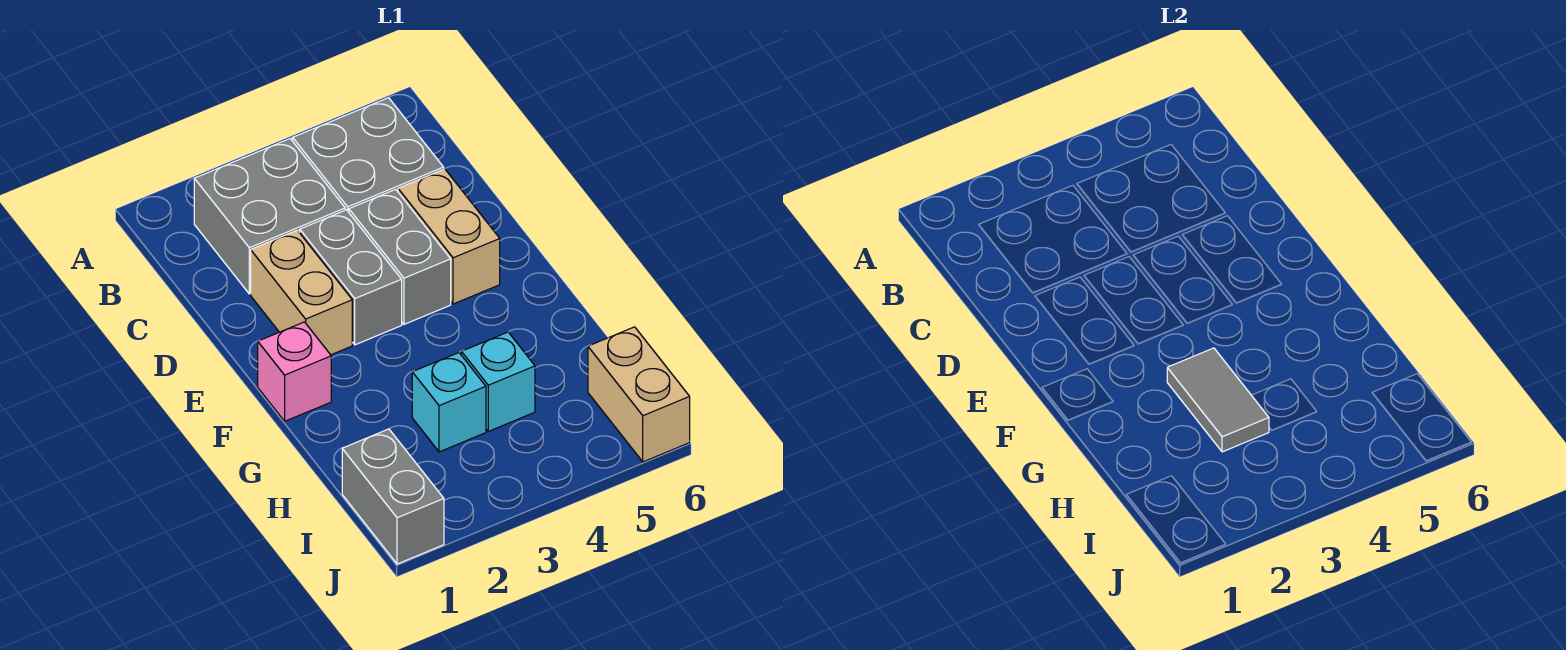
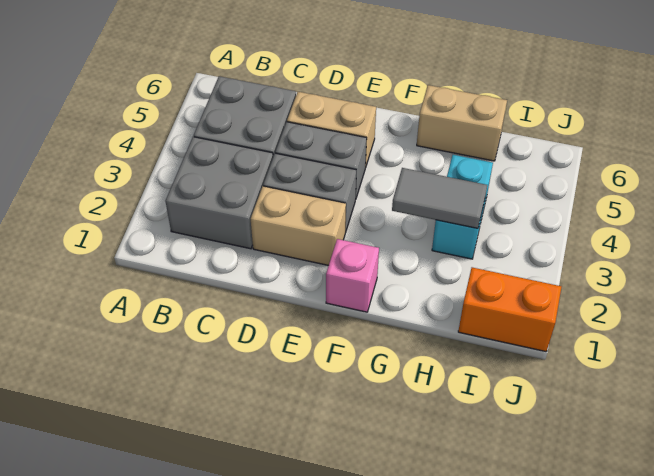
grey 1x2 brick [342,429,444,564] -> orange 1x2 brick [458,267,561,352]
tan 1x2 brick [588,327,690,462] -> tan 1x2 brick moved to [417,85,507,161]

